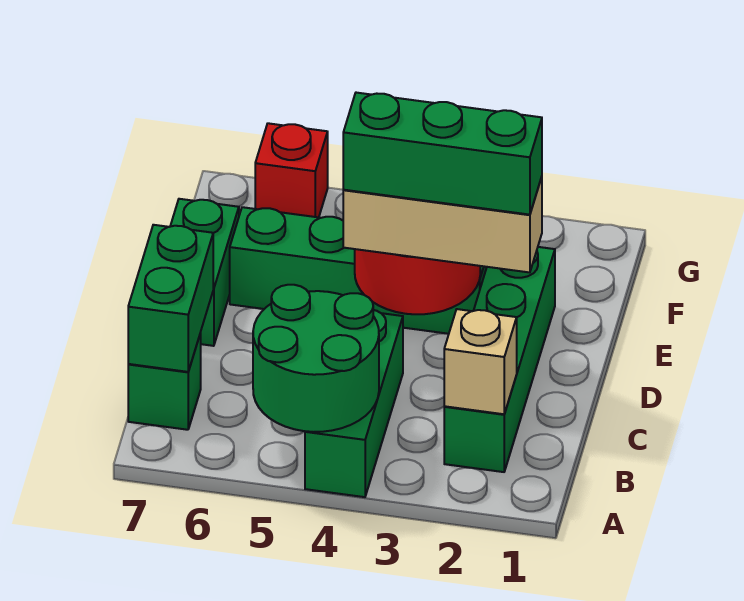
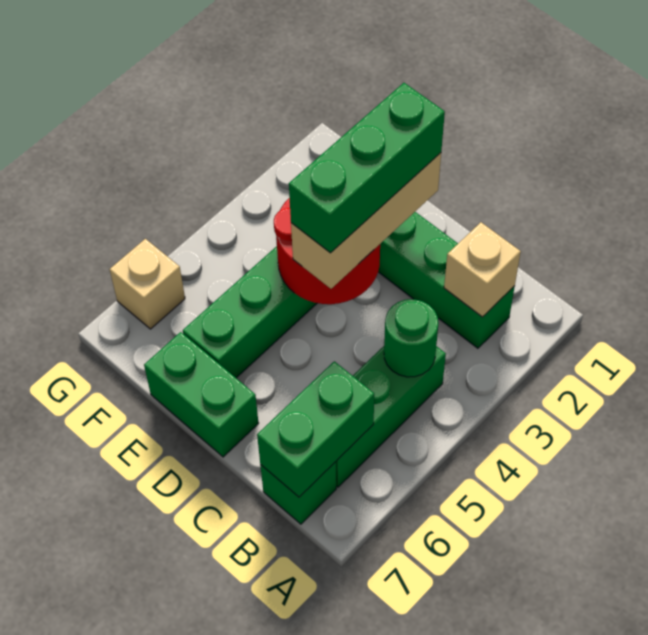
green 1x3 brick [305,310,403,497] -> green 1x3 brick turned to [336,346,446,487]
green 2x2 round brick [253,285,379,432] -> green 1x1 round brick [384,299,438,377]
green 1x2 brick [128,225,213,372] -> green 1x2 brick turned to [257,361,374,497]
red 1x1 brick [255,123,328,217] -> tan 1x1 brick [110,239,185,329]

